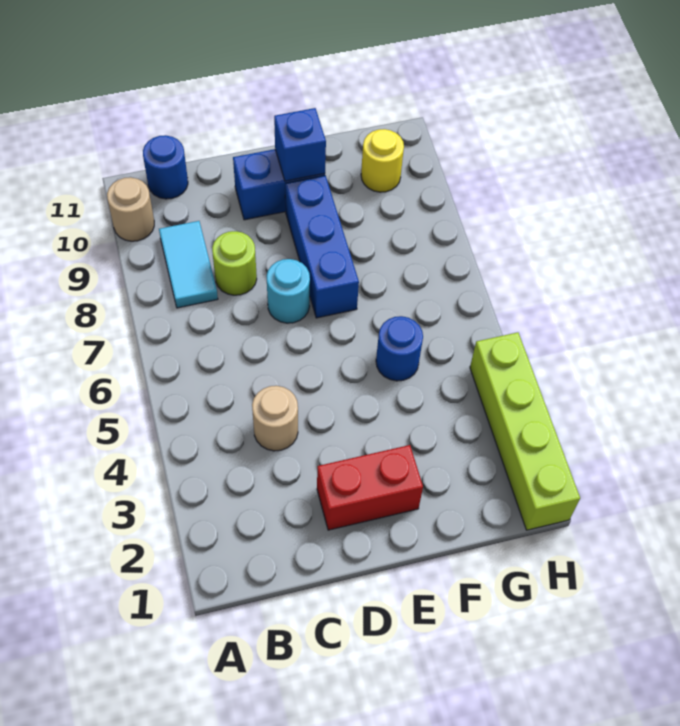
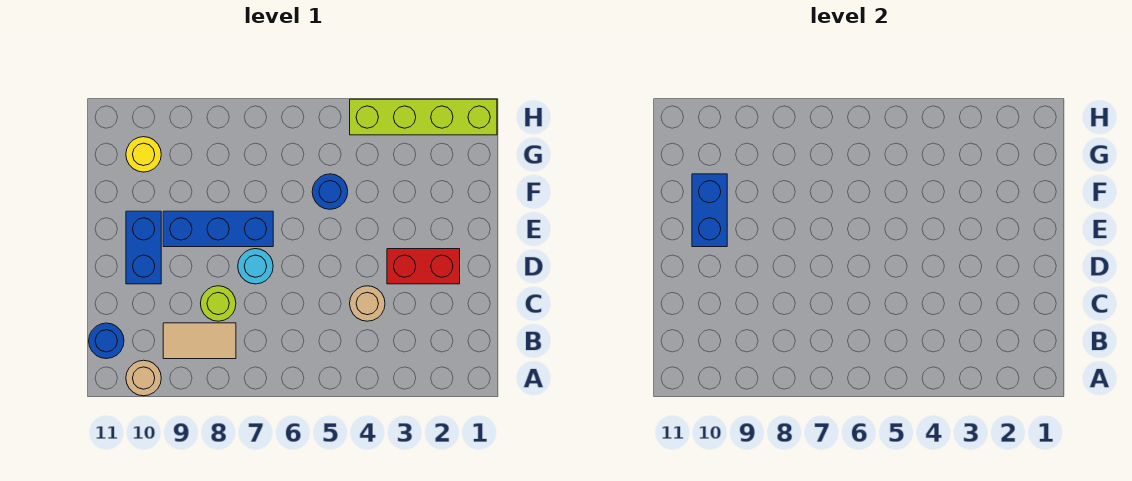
cyan 1x2 tile [159,221,218,308] -> tan 1x2 tile [163,323,236,359]
red 1x2 brick [317,445,423,530] -> red 1x2 brick turned to [387,249,460,284]
blue 1x1 brick [274,108,326,181] -> blue 1x2 brick [692,174,727,247]

